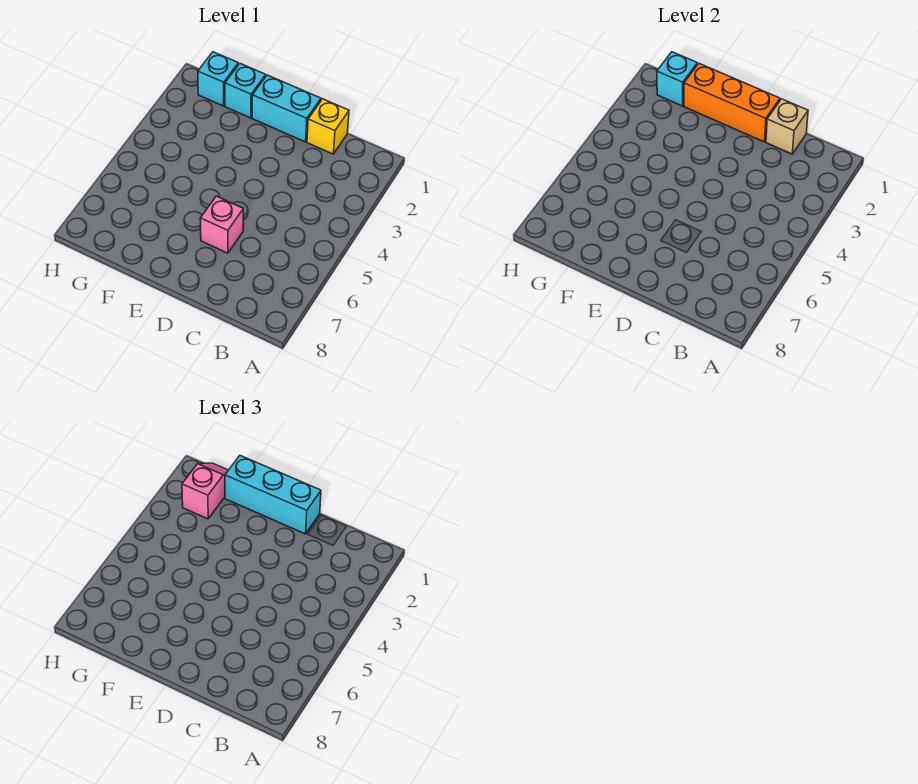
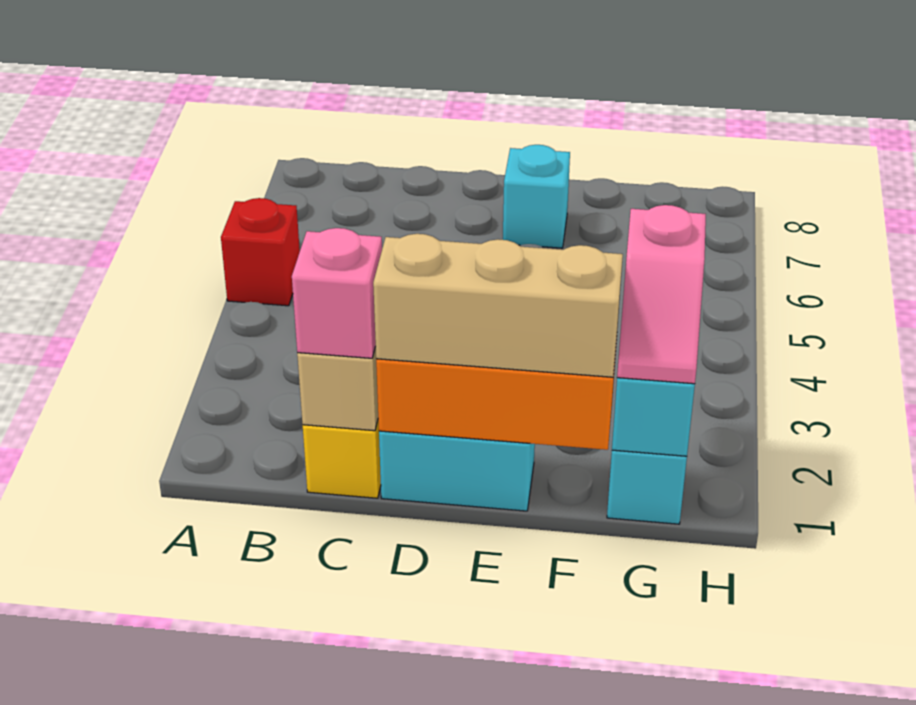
none -> red 1x1 brick [221,198,300,306]
cyan 1x3 brick [225,456,321,534] -> tan 1x3 brick [373,234,623,377]
pink 1x1 brick [200,196,243,253] -> pink 1x1 brick moved to [292,228,382,358]
cyan 1x1 brick [225,64,266,118] -> cyan 1x1 brick moved to [503,145,570,248]

